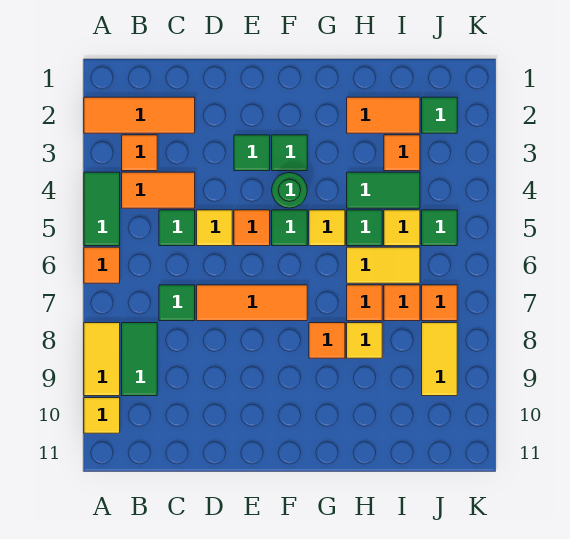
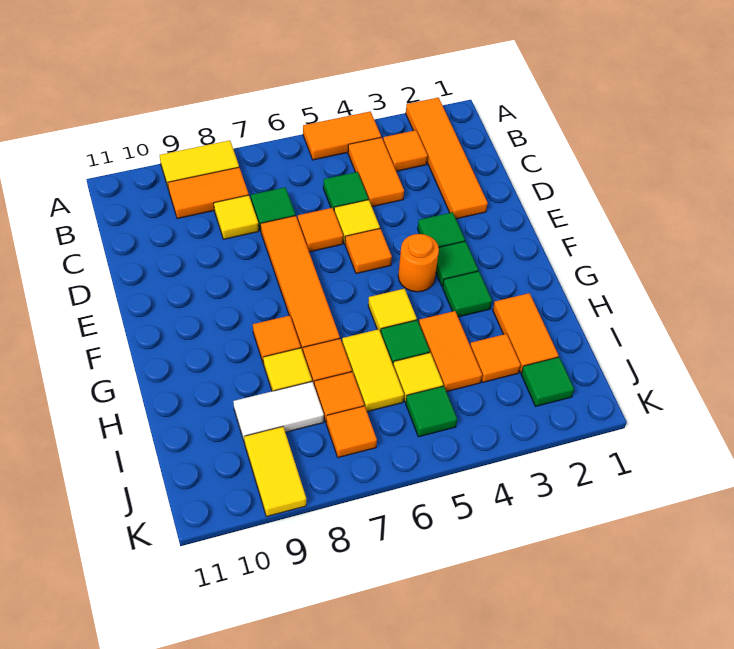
orange 1x3 tile [84,97,195,133] -> orange 1x4 tile [406,97,488,219]
green 1x2 tile [84,172,120,246] -> orange 1x2 tile [303,111,381,160]
orange 1x1 tile [84,247,120,283] -> orange 1x1 tile moved to [298,208,343,252]
yellow 1x1 tile [84,398,120,433] -> yellow 1x1 tile moved to [214,195,259,239]
green 1x2 tile [122,323,157,396] -> orange 1x2 tile [168,167,249,219]
orange 1x3 tile [197,285,307,321] -> orange 1x4 tile [261,216,340,352]
green 1x1 round brick [272,173,307,208] -> orange 1x1 round brick [398,234,439,292]
green 1x1 tile [272,210,307,246] -> green 1x1 tile moved to [443,271,492,317]
green 1x2 tile [347,172,420,208] -> orange 1x2 tile [419,311,482,392]
none -> white 1x2 tile [233,382,324,441]
yellow 1x2 tile [422,323,457,396] -> yellow 1x2 tile turned to [244,427,306,517]

